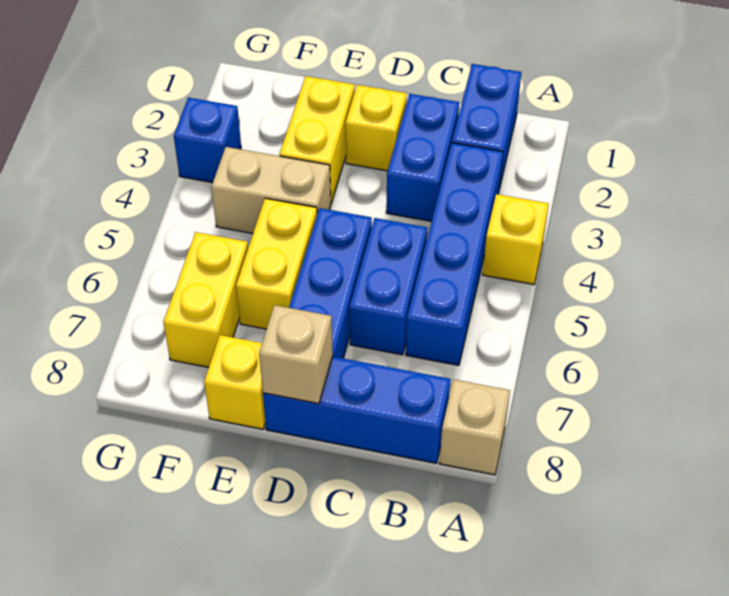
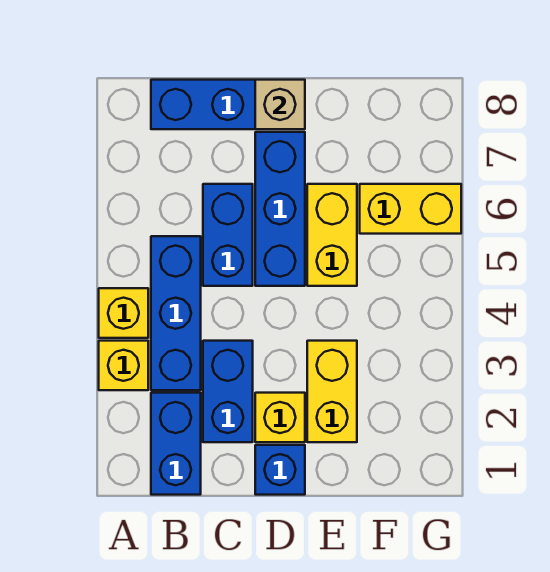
tan 1x1 brick [439,380,510,475] -> none
blue 1x4 brick [406,143,503,365] -> blue 1x3 brick [151,236,201,390]
tan 1x2 brick [212,147,331,234] -> none
yellow 1x1 brick [204,335,266,429] -> yellow 1x1 brick moved to [99,341,148,390]
yellow 1x2 brick [163,232,248,367] -> yellow 1x2 brick turned to [360,184,461,234]
blue 1x1 brick [174,98,241,182] -> blue 1x1 brick moved to [255,445,305,495]

